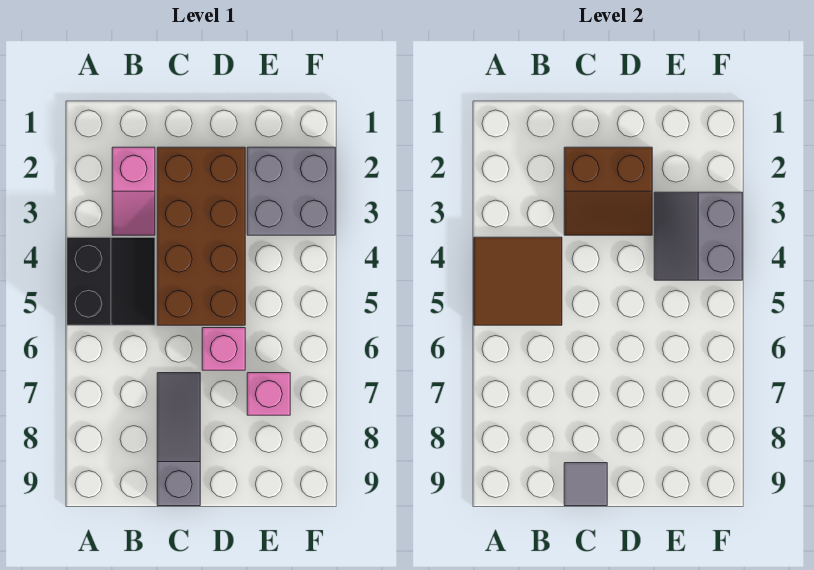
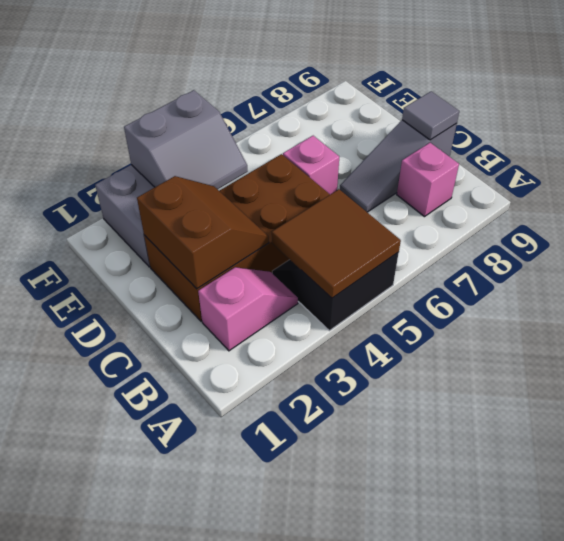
pink 1x1 brick [247,373,290,415] -> pink 1x1 brick moved to [397,143,459,217]

